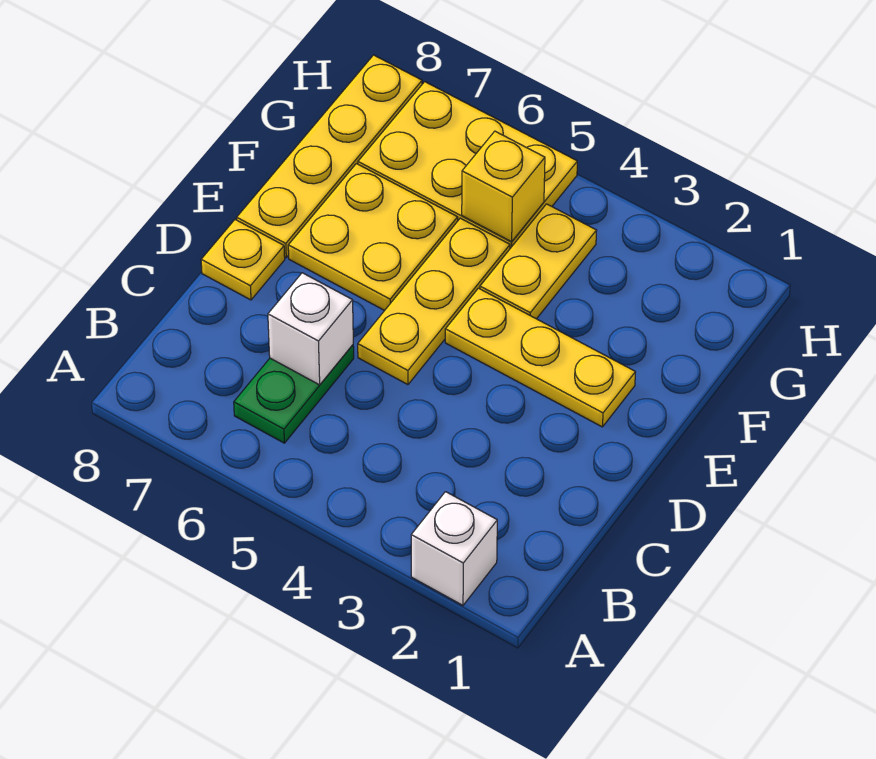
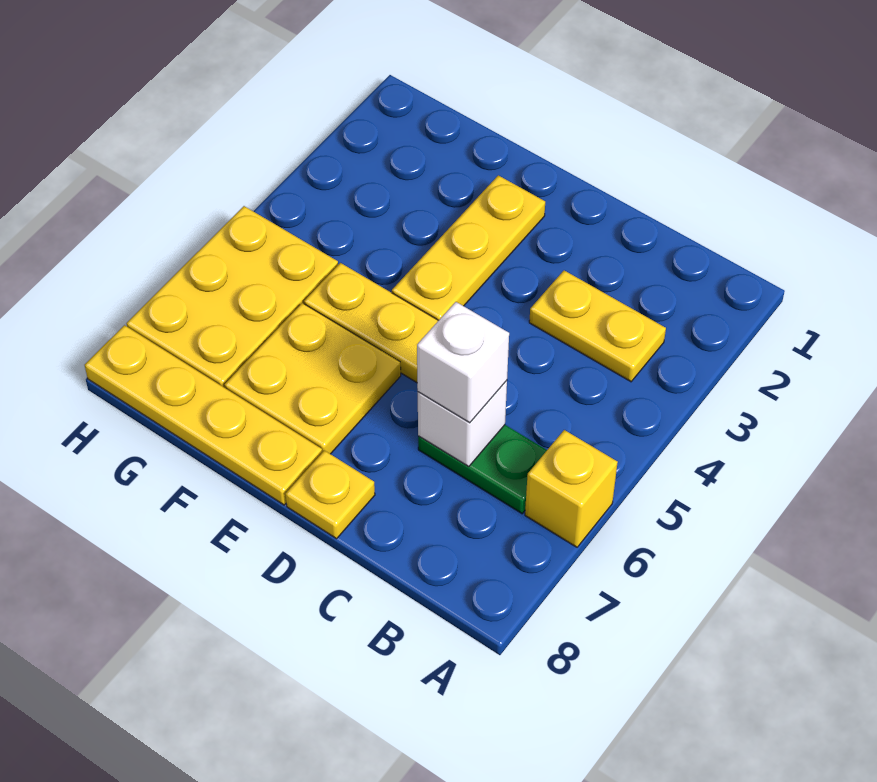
white 1x1 brick [411,492,497,605] -> white 1x1 brick moved to [417,302,509,423]
yellow 1x2 plate [480,204,597,319] -> yellow 1x2 plate moved to [529,270,666,382]
yellow 1x1 brick [462,131,545,242] -> yellow 1x1 brick moved to [525,430,618,547]

